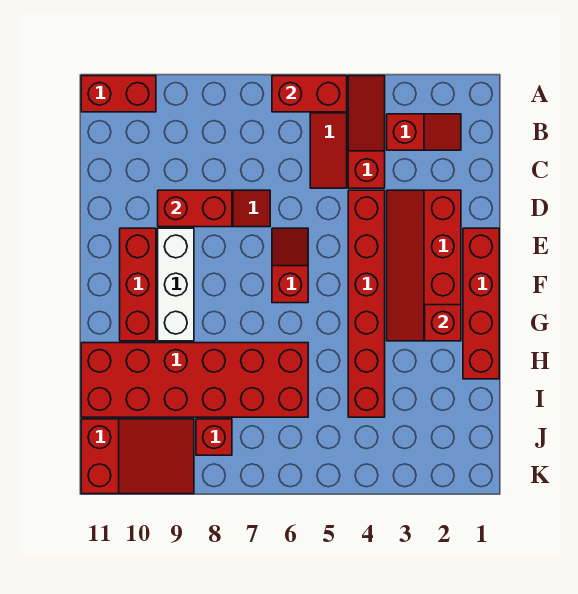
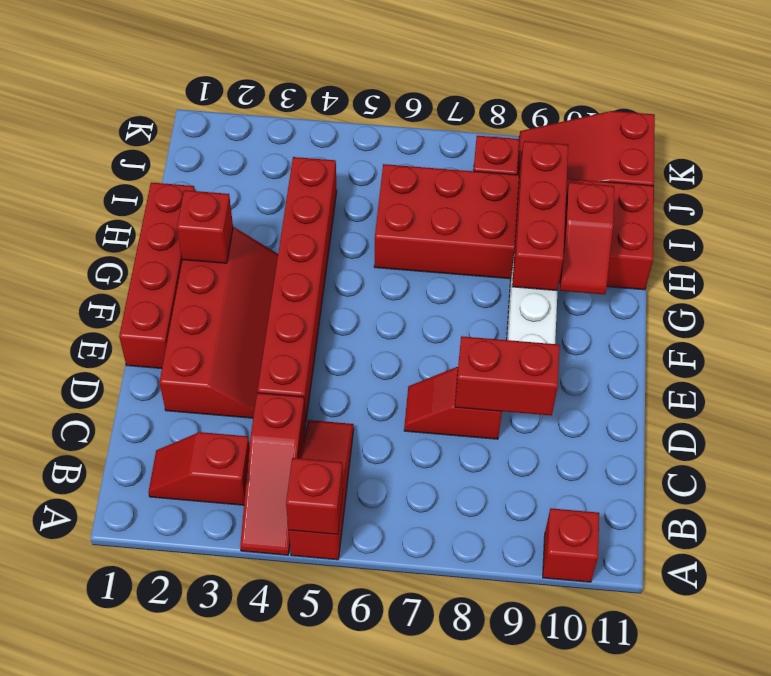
red 1x2 brick [272,76,347,112] -> red 1x1 brick [286,458,343,534]
red 1x2 brick [81,76,156,112] -> red 1x1 brick [543,508,599,582]
red 1x2 slope [272,228,308,303] -> red 1x2 slope moved to [560,182,614,294]
red 1x3 brick [120,228,156,341] -> red 1x3 brick moved to [512,141,568,291]

